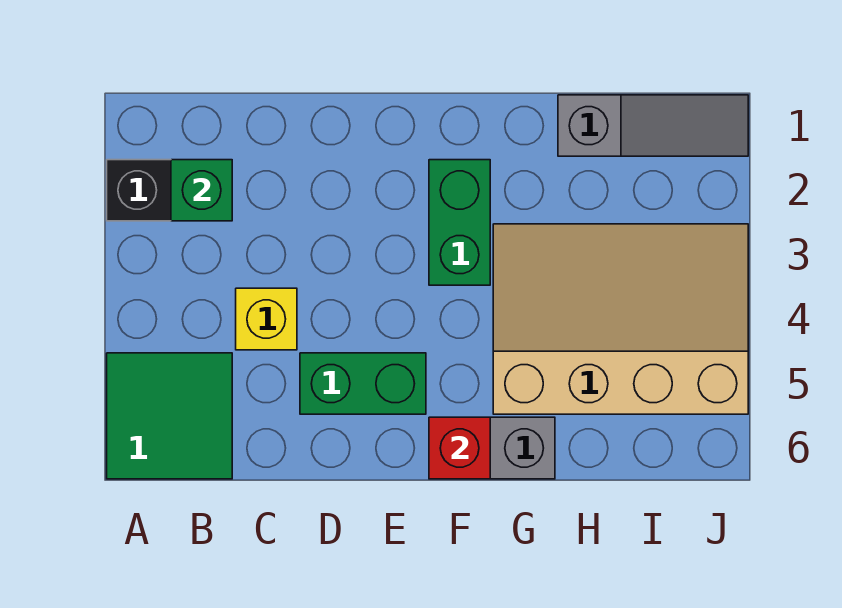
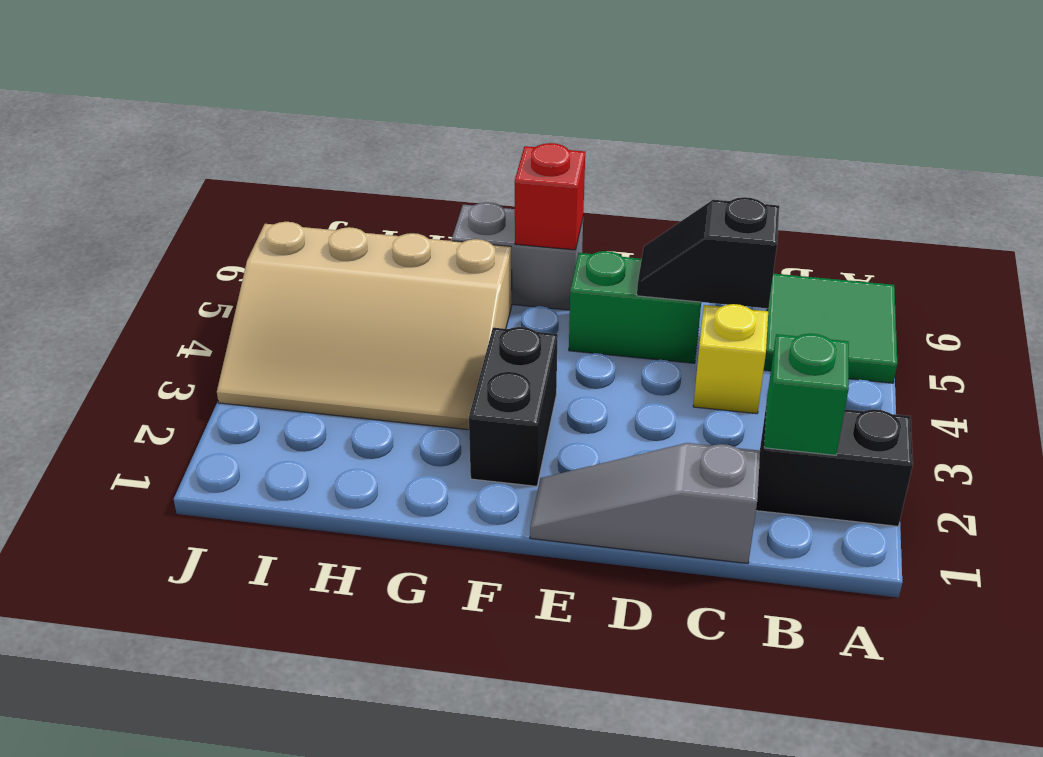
none -> black 1x2 slope [637,197,779,309]
green 1x2 brick [429,160,490,285] -> black 1x2 brick [469,327,558,486]
grey 1x3 slope [558,95,748,156] -> grey 1x3 slope moved to [530,443,760,564]

